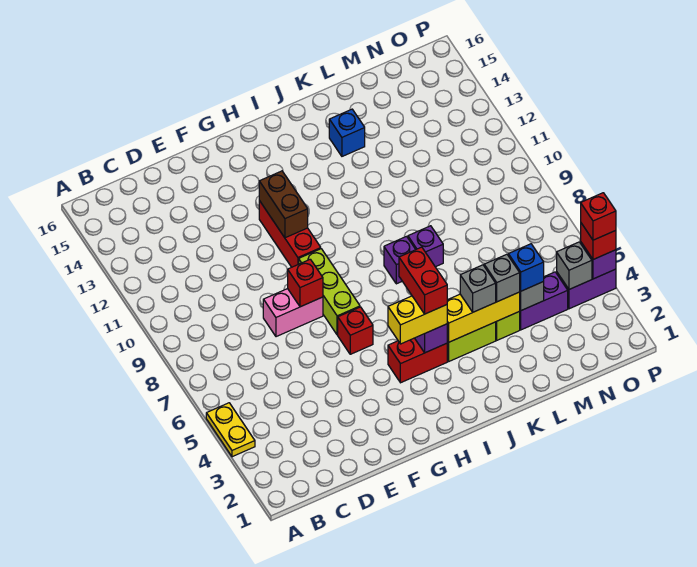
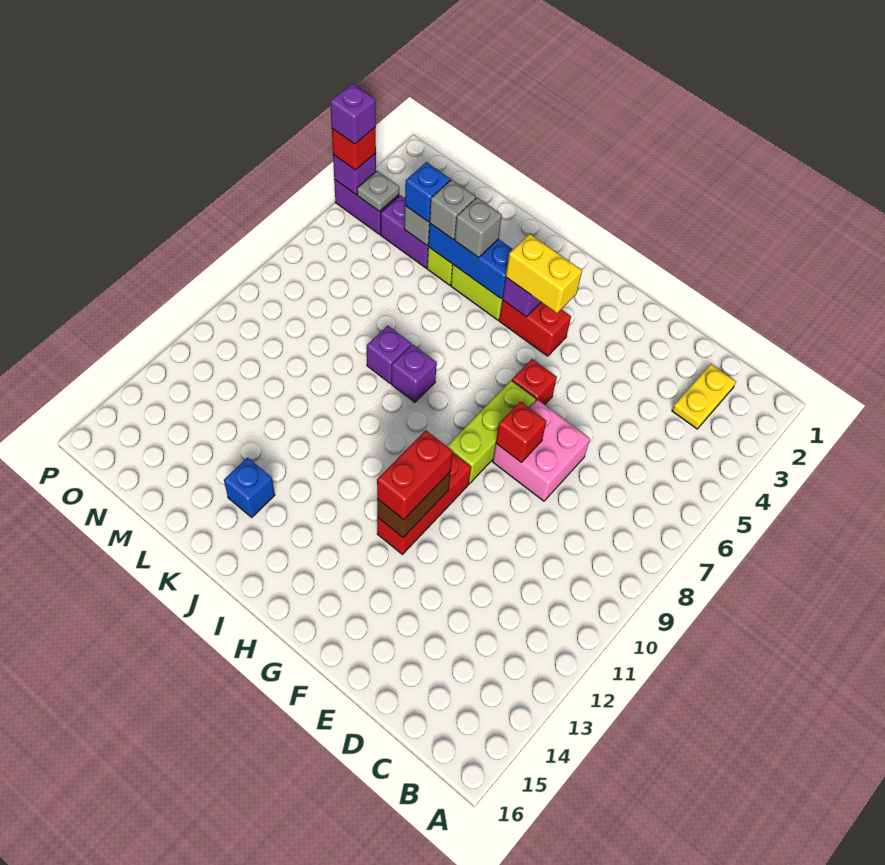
yellow 1x2 plate [206,403,255,457] -> yellow 1x2 plate moved to [672,364,736,429]
pink 1x2 brick [263,289,323,337] -> pink 2x2 brick [493,400,590,501]
red 1x2 brick [399,247,447,314] -> red 1x2 brick moved to [377,430,453,520]
yellow 1x3 brick [447,292,520,342] -> blue 1x3 brick [428,224,513,298]
grey 1x1 brick [557,242,592,289] -> grey 1x1 plate [357,171,399,212]
red 1x1 brick [581,193,616,240] -> purple 1x1 brick [330,83,376,144]

